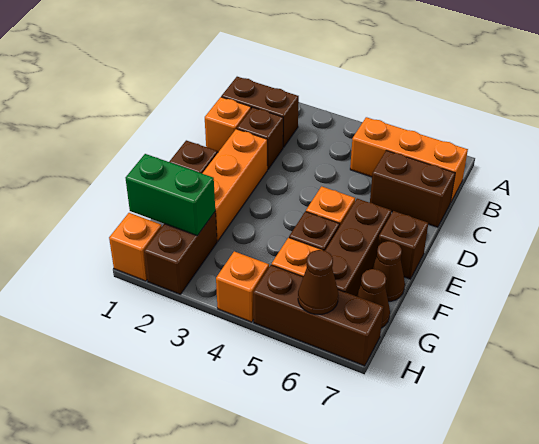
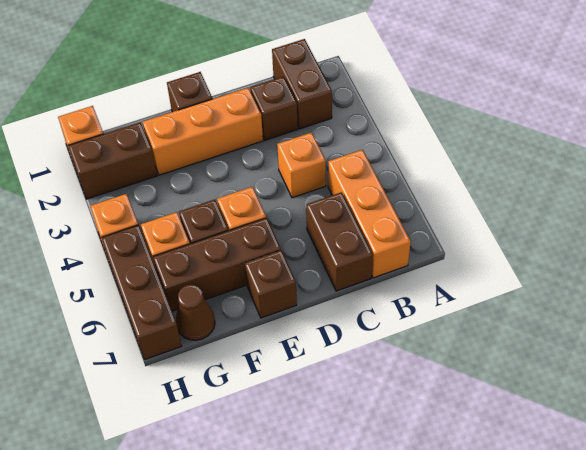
orange 1x1 brick [205,97,251,152] -> orange 1x1 brick moved to [277,133,326,198]
brown 1x1 cone [372,241,405,302] -> none
green 1x2 brick [126,154,215,236] -> none
brown 1x1 cone [298,250,338,314] -> none

